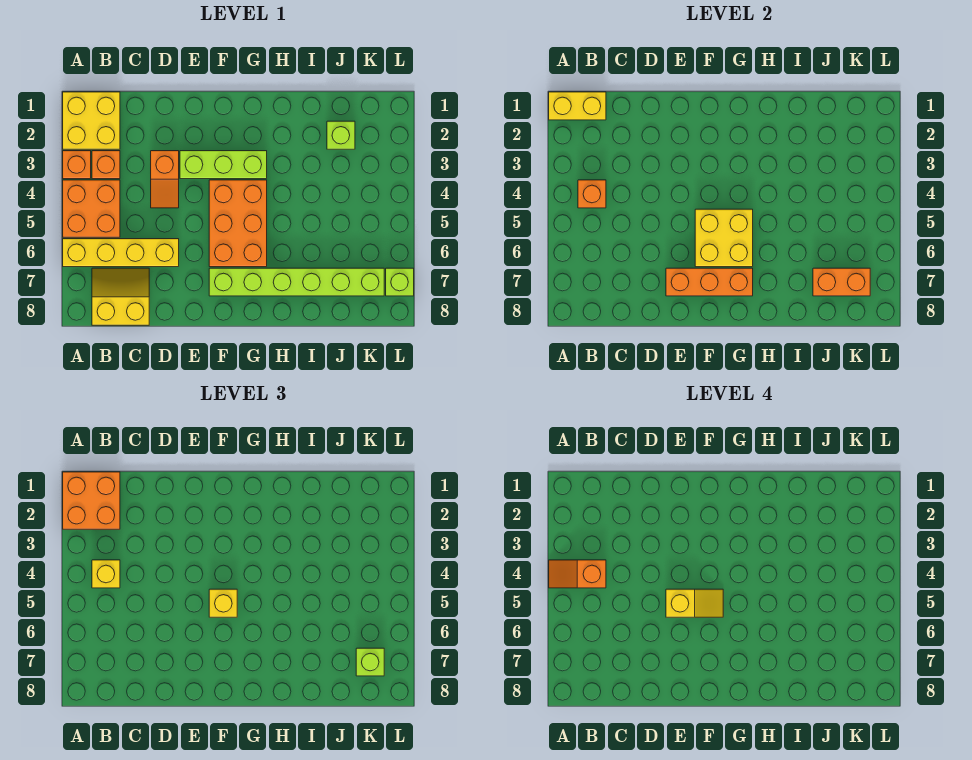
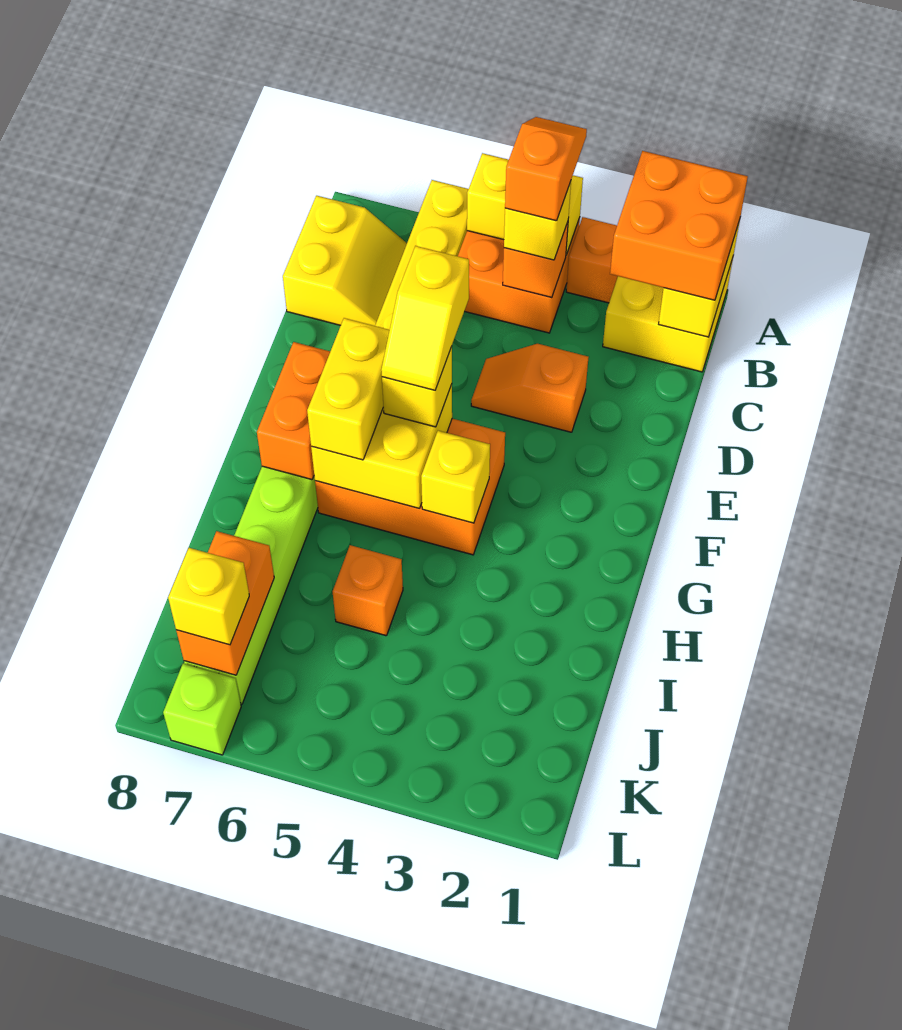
none -> yellow 1x2 brick [467,153,583,255]
orange 1x1 brick [92,151,120,179] -> orange 1x1 brick moved to [333,545,403,636]
lime 1x3 brick [180,151,267,179] -> none
orange 1x3 brick [666,268,753,296] -> orange 1x2 brick [257,342,330,480]
none -> yellow 1x2 brick [307,318,390,460]
none -> yellow 1x1 brick [421,431,490,523]
lime 1x1 brick [327,121,355,149] -> none
lime 1x1 brick [356,648,384,676] -> yellow 1x1 brick [168,548,249,645]

